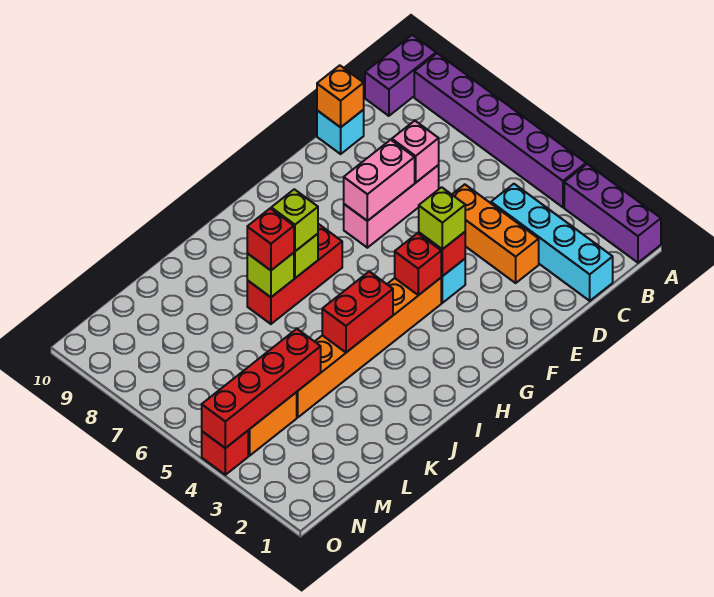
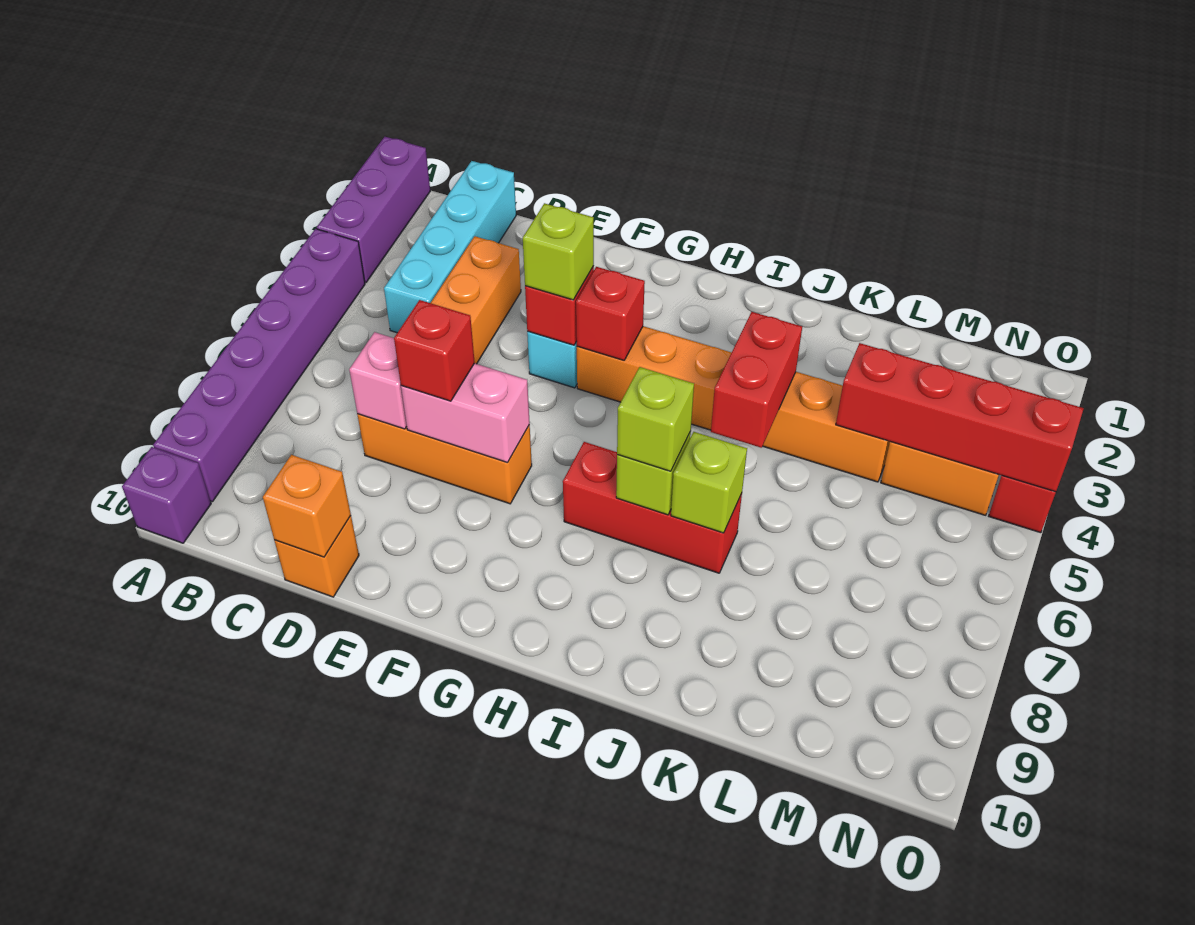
purple 1x2 brick [365,35,436,116] -> purple 1x1 brick [122,447,211,543]
pink 1x3 brick [344,165,439,248] -> orange 1x3 brick [357,414,532,504]
cyan 1x1 brick [317,110,364,154] -> orange 1x1 brick [274,516,359,597]
red 1x2 brick [322,271,393,352] -> red 1x2 brick turned to [711,312,802,448]
red 1x1 brick [247,208,294,270] -> red 1x1 brick moved to [394,300,475,401]

